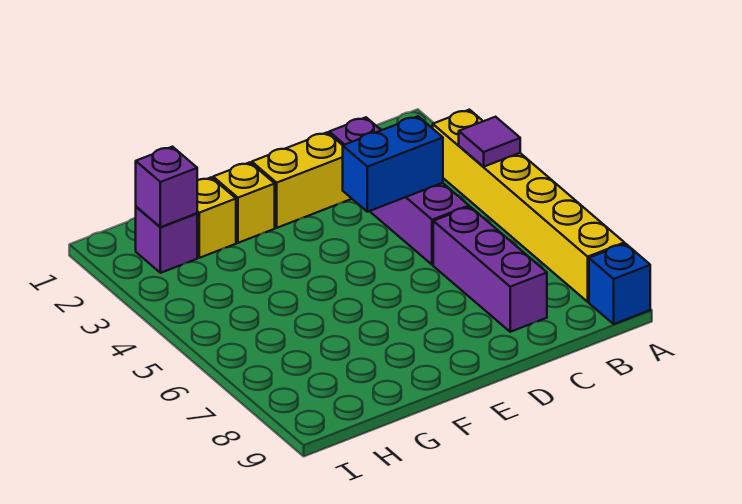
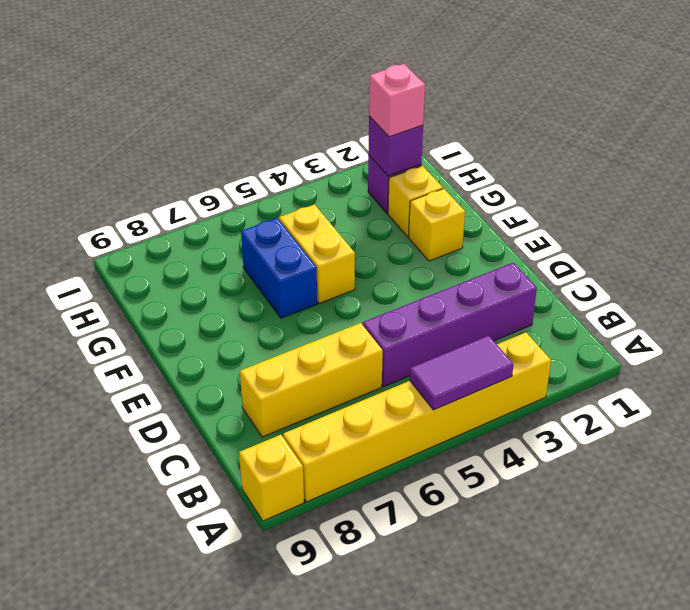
purple 1x1 tile [459,117,520,167] -> purple 1x2 tile [410,335,514,410]
blue 1x1 brick [589,244,650,324] -> yellow 1x1 brick [239,435,304,521]
blue 1x2 brick [343,116,443,212] -> blue 1x2 brick moved to [241,218,317,318]
purple 1x3 brick [433,207,547,332] -> yellow 1x3 brick [240,323,383,437]
yellow 1x2 brick [252,132,352,228] -> yellow 1x2 brick moved to [279,205,355,303]
none -> pink 1x1 brick [369,64,425,137]

